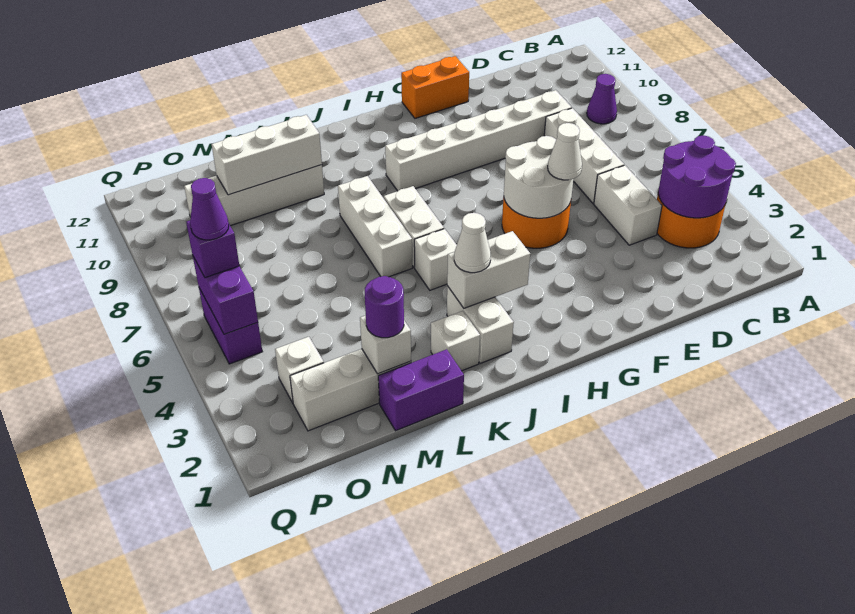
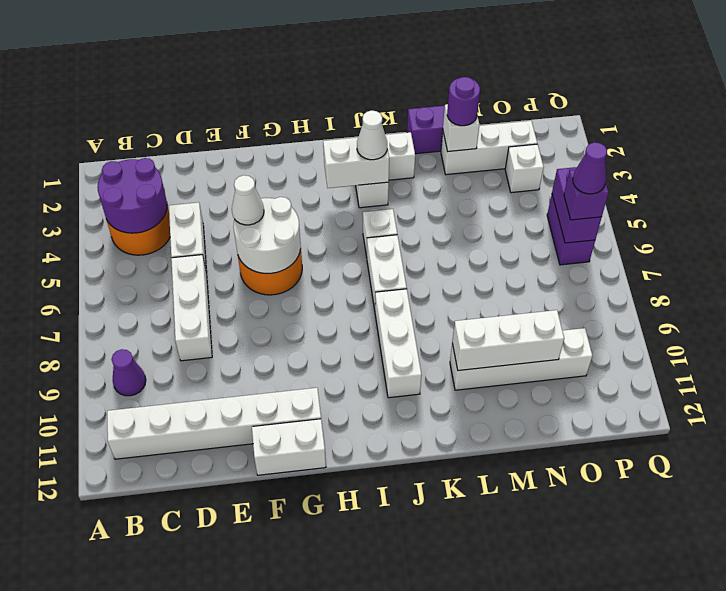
white 1x6 brick [385,90,572,191] -> white 1x6 brick moved to [107,388,321,459]
orange 1x2 brick [401,56,469,118] -> white 1x2 brick [252,419,326,475]
white 1x3 brick [338,176,412,277] -> white 1x3 brick moved to [375,289,422,398]

